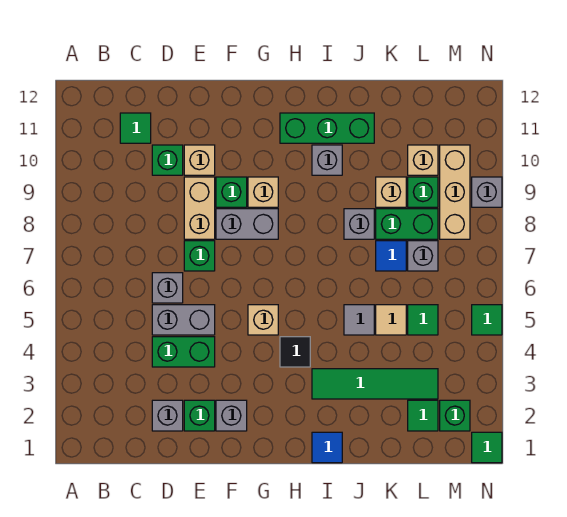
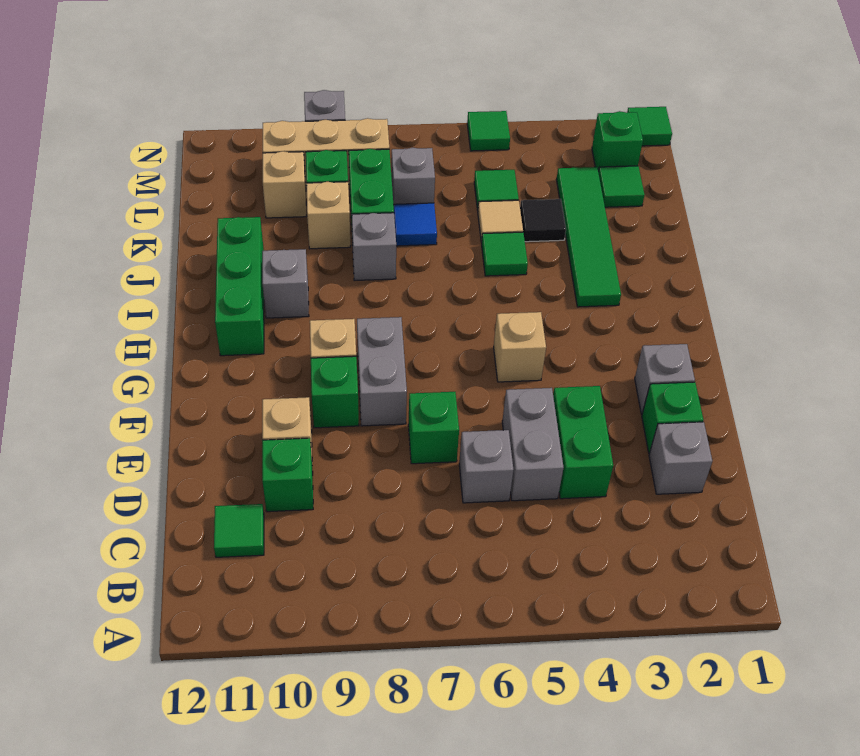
tan 1x2 brick [184,177,215,239] -> none
black 1x1 tile [280,337,310,367] -> black 1x1 tile moved to [520,199,566,242]
blue 1x1 tile [312,432,342,463] -> none
grey 1x1 tile [344,305,374,335] -> green 1x1 tile [482,232,528,276]

